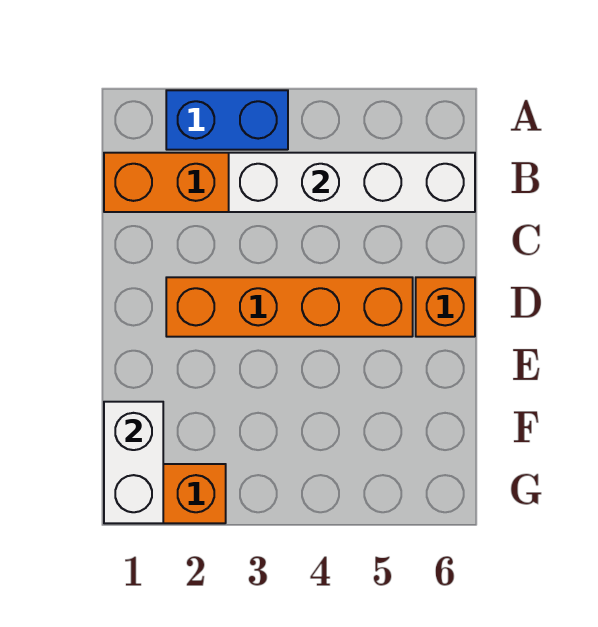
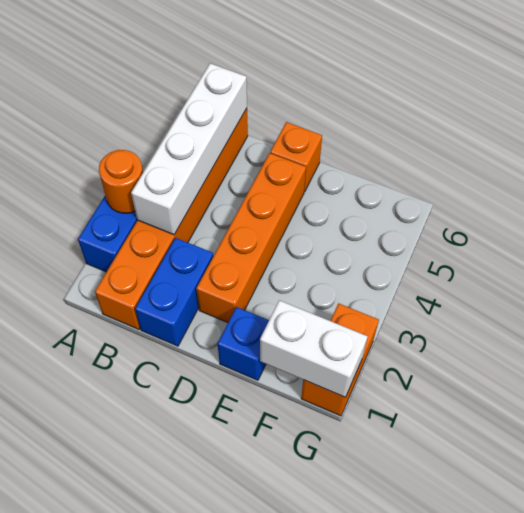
none -> orange 1x1 round brick [99,150,143,213]
none -> blue 1x2 brick [135,238,213,346]
none -> blue 1x1 brick [218,307,269,380]

